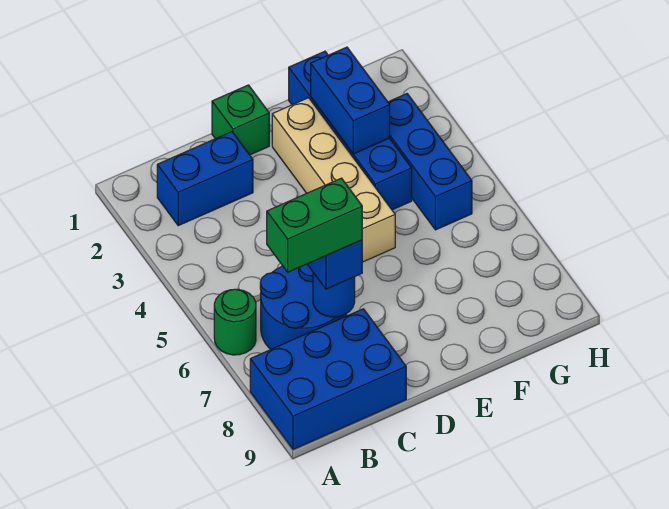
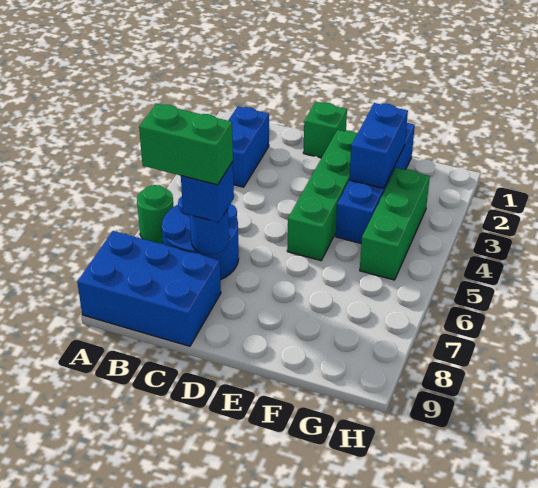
blue 1x2 brick [157,132,253,226] -> blue 1x2 brick turned to [228,106,269,187]
tan 1x4 brick [272,98,395,262] -> green 1x4 brick [287,130,357,261]
blue 1x3 brick [388,94,472,230] -> green 1x3 brick [360,168,430,280]

